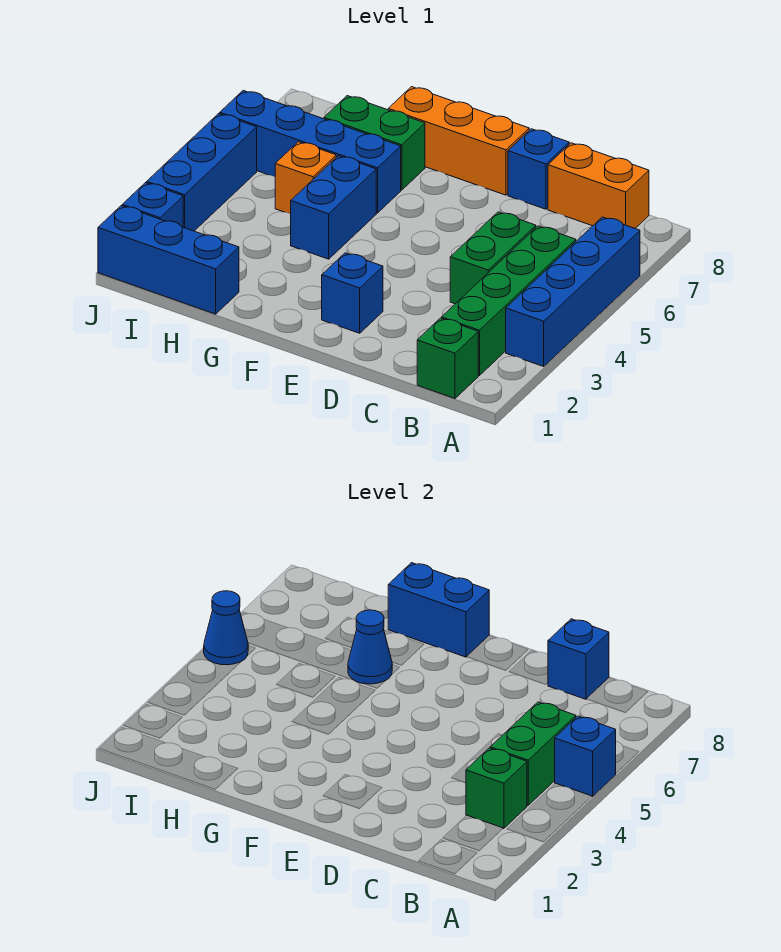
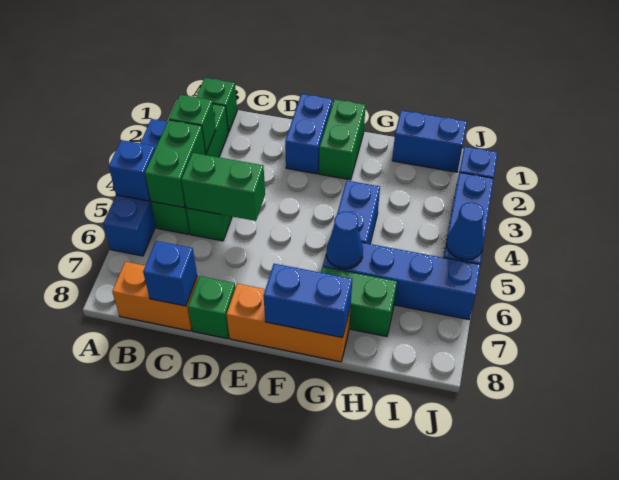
none -> green 1x2 brick [181,153,265,221]
blue 1x1 brick [508,129,569,209] -> green 1x1 brick [188,276,236,339]
blue 1x1 brick [322,253,383,333] -> blue 1x2 brick [285,94,332,174]
none -> green 1x2 brick [319,99,366,180]
blue 1x3 brick [98,206,239,314] -> blue 1x2 brick [392,110,467,172]
orange 1x1 brick [275,142,336,214] -> none

